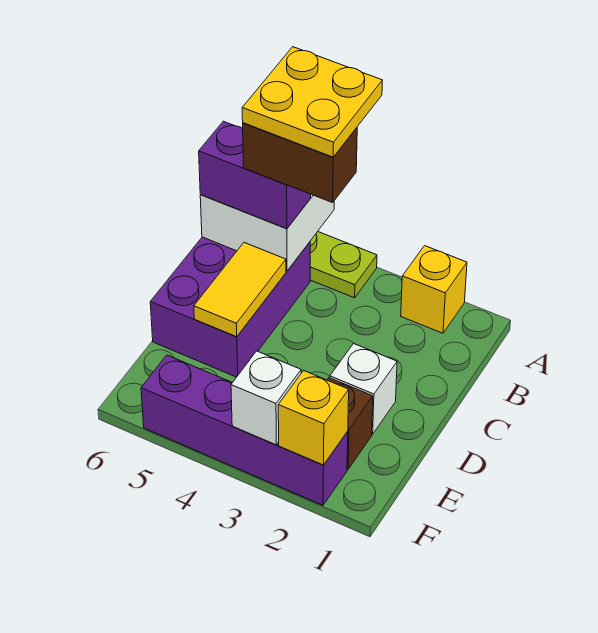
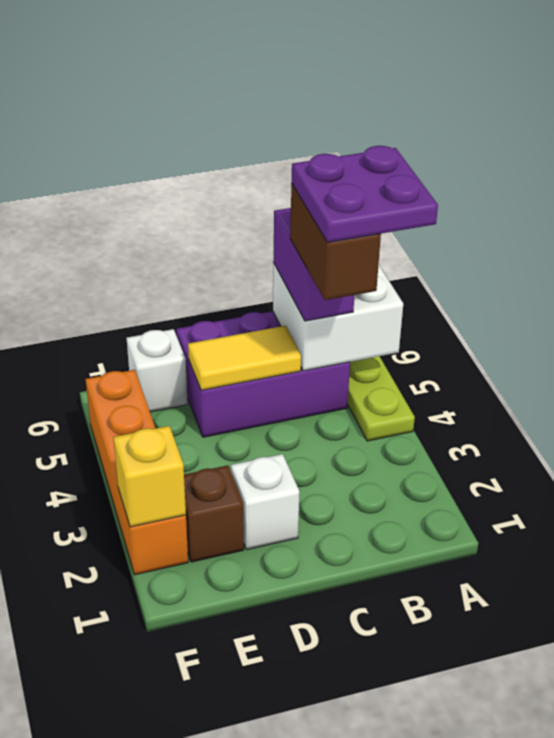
yellow 1x1 brick [401,246,467,333] -> none
yellow 2x2 plate [242,47,382,157] -> purple 2x2 plate [292,146,438,242]
purple 1x4 brick [141,355,348,505] -> orange 1x4 brick [86,370,188,575]
white 1x1 brick [231,351,301,445] -> white 1x1 brick moved to [127,329,188,412]

